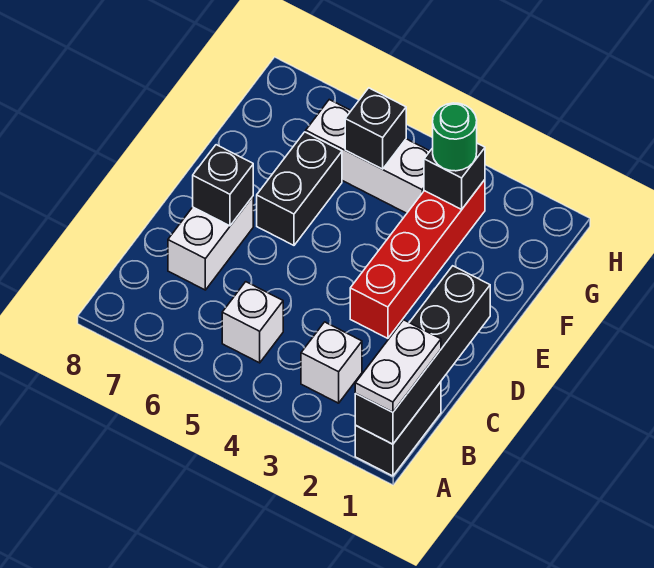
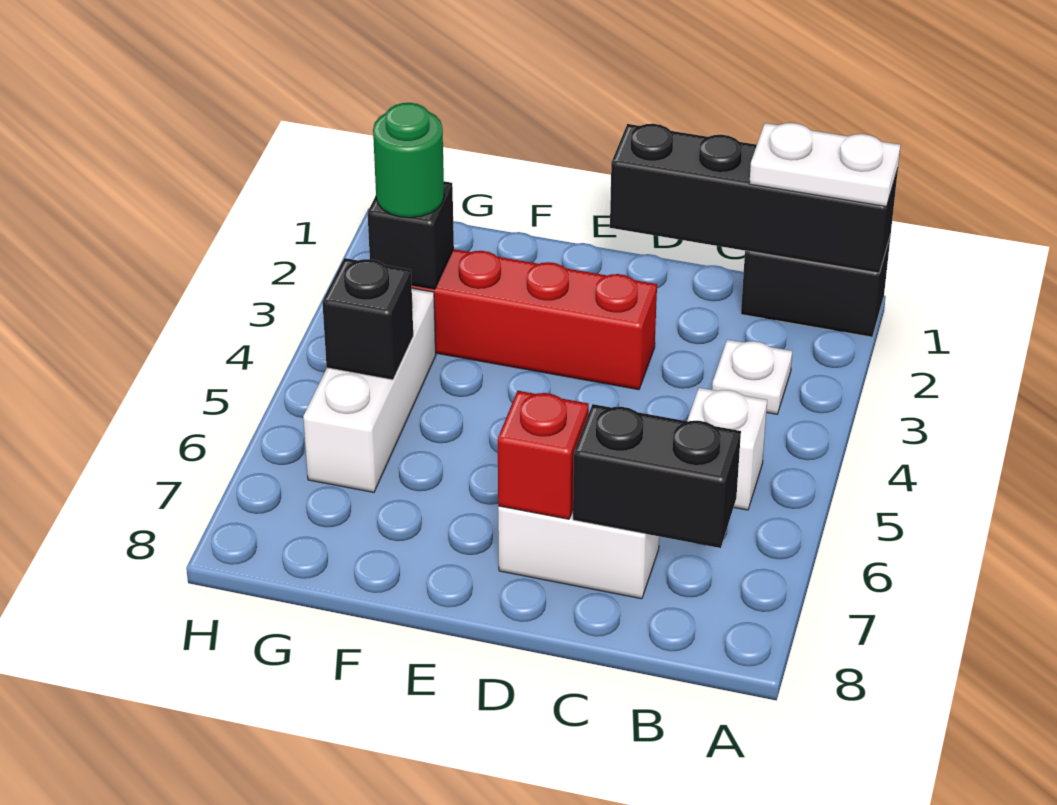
white 1x1 brick [301,322,362,403] -> white 1x1 plate [712,340,792,414]
black 1x1 brick [193,145,253,226] -> red 1x1 brick [498,391,589,519]
black 1x2 brick [257,132,342,245] -> black 1x2 brick moved to [573,404,741,548]

